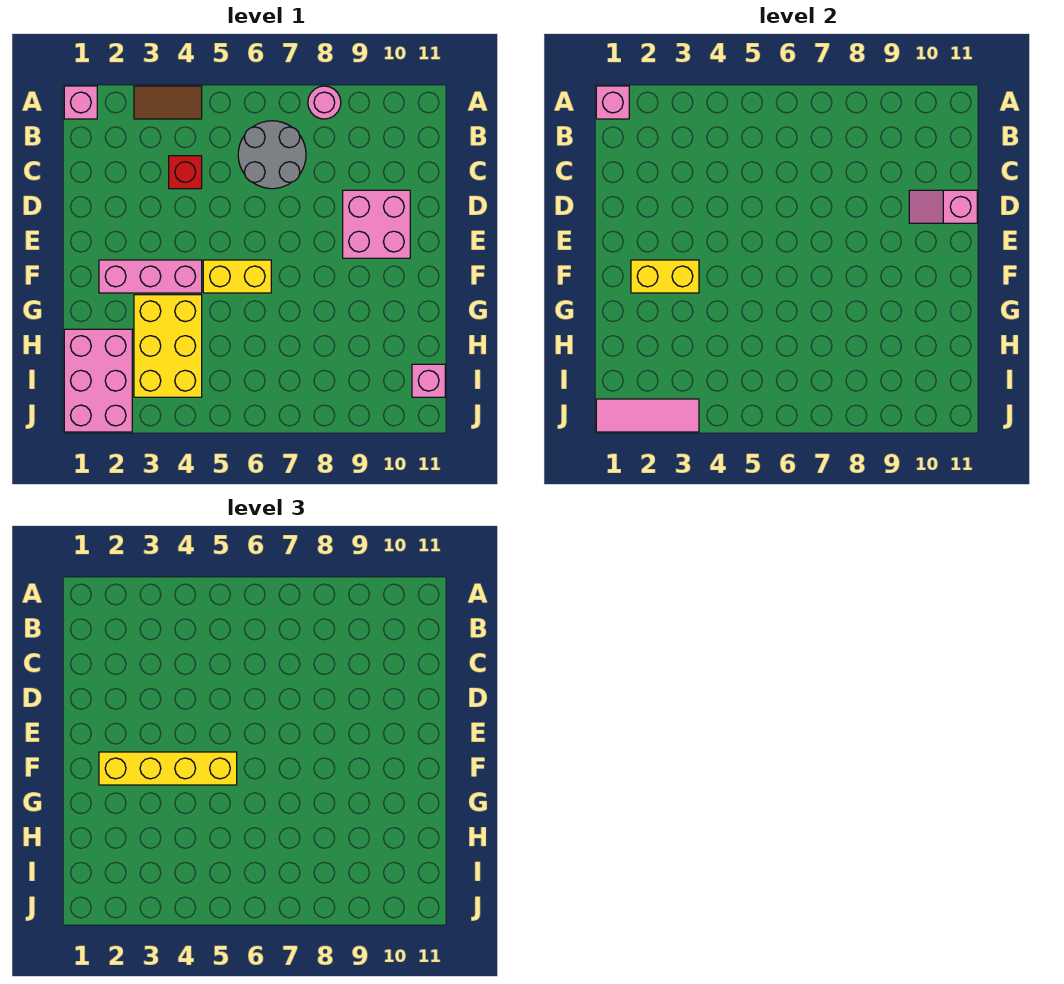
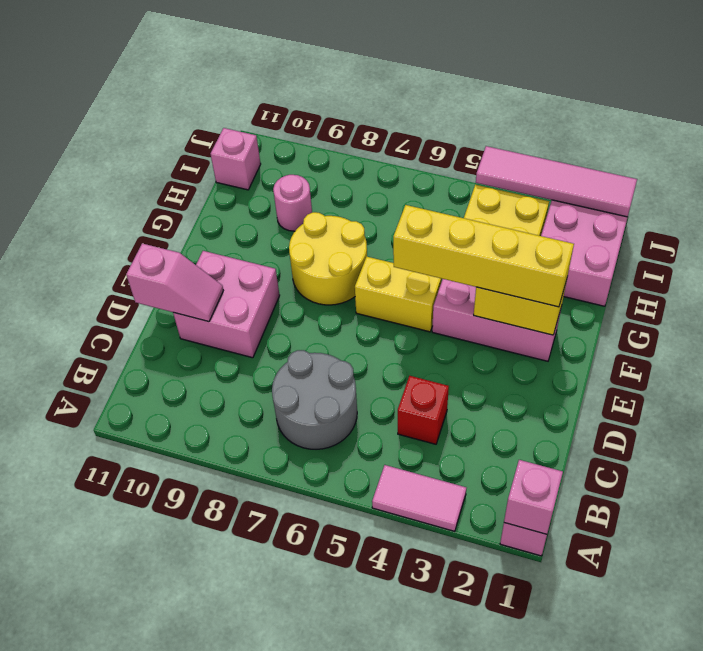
brown 1x2 tile [134,86,202,119] -> pink 1x2 tile [372,465,466,531]
pink 1x1 round brick [308,86,341,119] -> pink 1x1 round brick moved to [273,175,312,231]
none -> yellow 2x2 round brick [289,212,367,305]
pink 1x3 tile [596,399,699,432] -> pink 1x4 tile [476,146,637,217]

